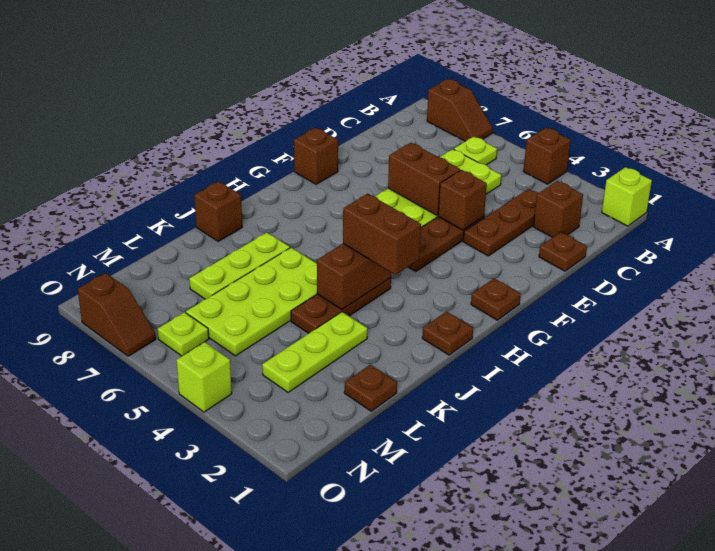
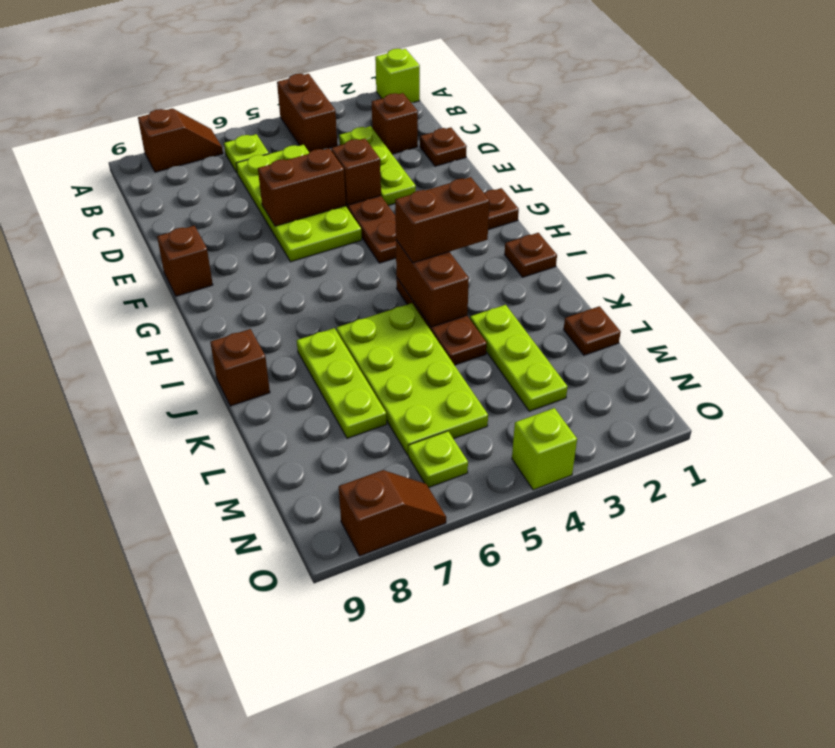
brown 1x1 brick [523,128,571,184] -> brown 1x2 brick [277,74,337,152]
brown 1x3 plate [463,189,538,256] -> lime 1x3 plate [339,126,416,205]

